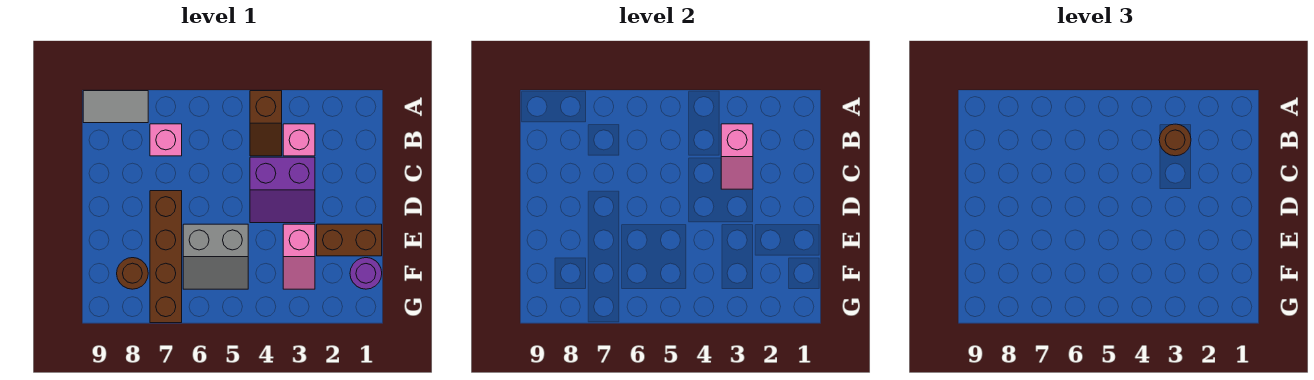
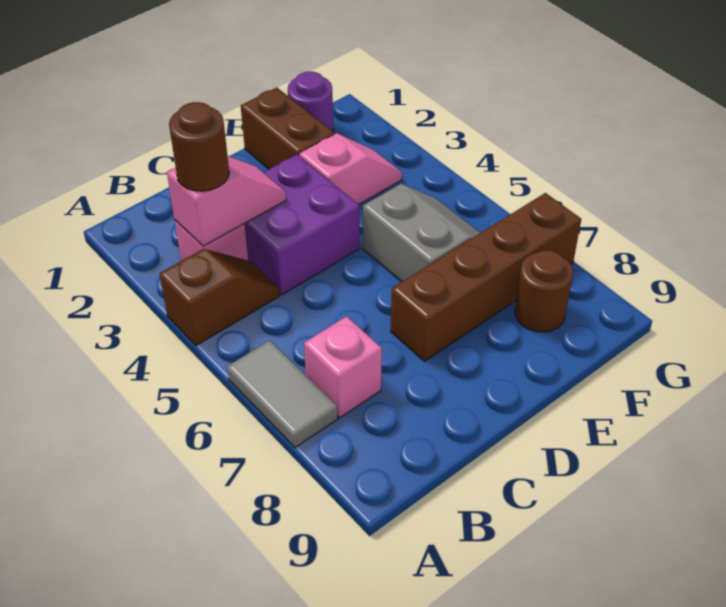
grey 1x2 tile [83,91,148,123] -> grey 1x2 tile moved to [227,340,338,448]
purple 2x2 slope [250,157,315,223] -> purple 2x2 brick [244,154,360,295]

